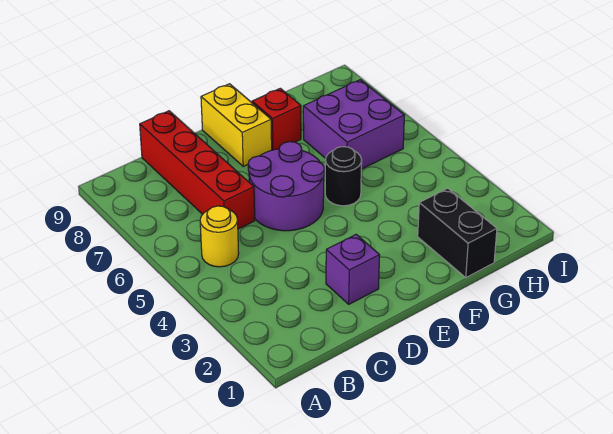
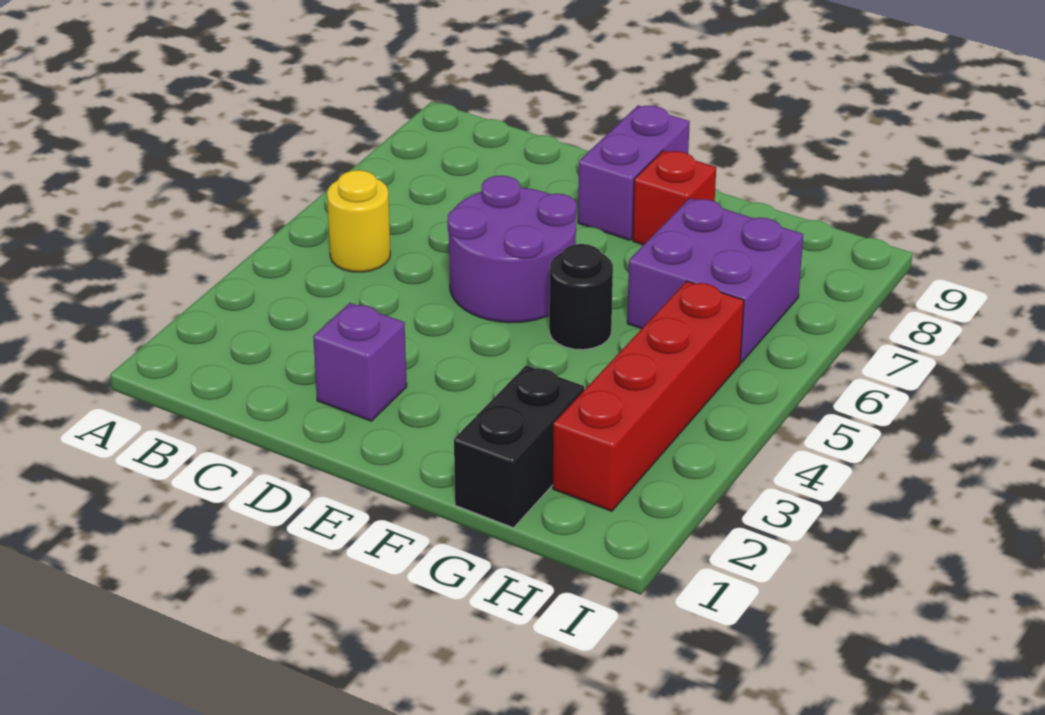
red 1x4 brick [140,111,255,229] -> red 1x4 brick moved to [553,281,744,511]
yellow 1x2 brick [201,84,272,166] -> purple 1x2 brick [578,105,690,240]

